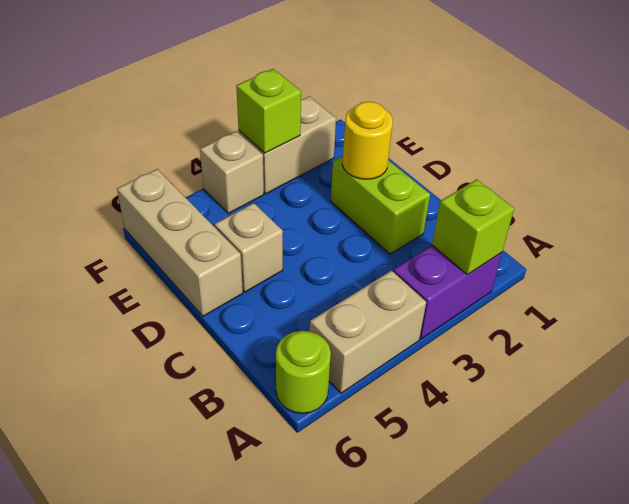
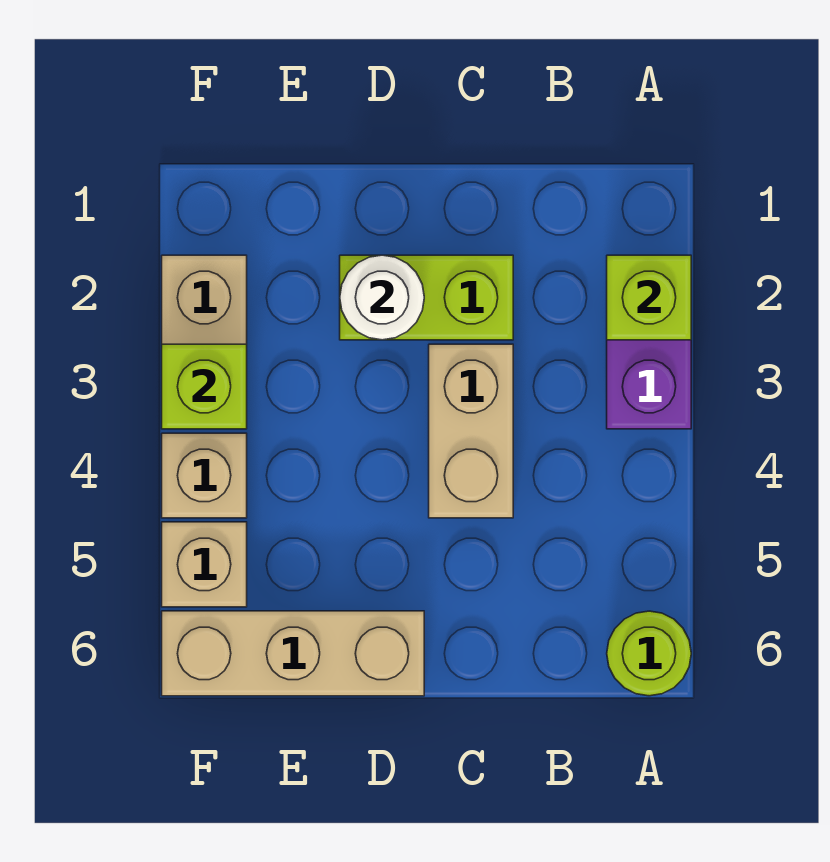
tan 1x2 brick [310,271,426,393] -> tan 1x2 brick moved to [429,344,513,518]
yellow 1x1 round brick [342,102,393,179] -> white 1x1 round brick [340,255,424,340]
tan 1x1 brick [214,203,283,292] -> tan 1x1 brick moved to [162,522,247,607]

